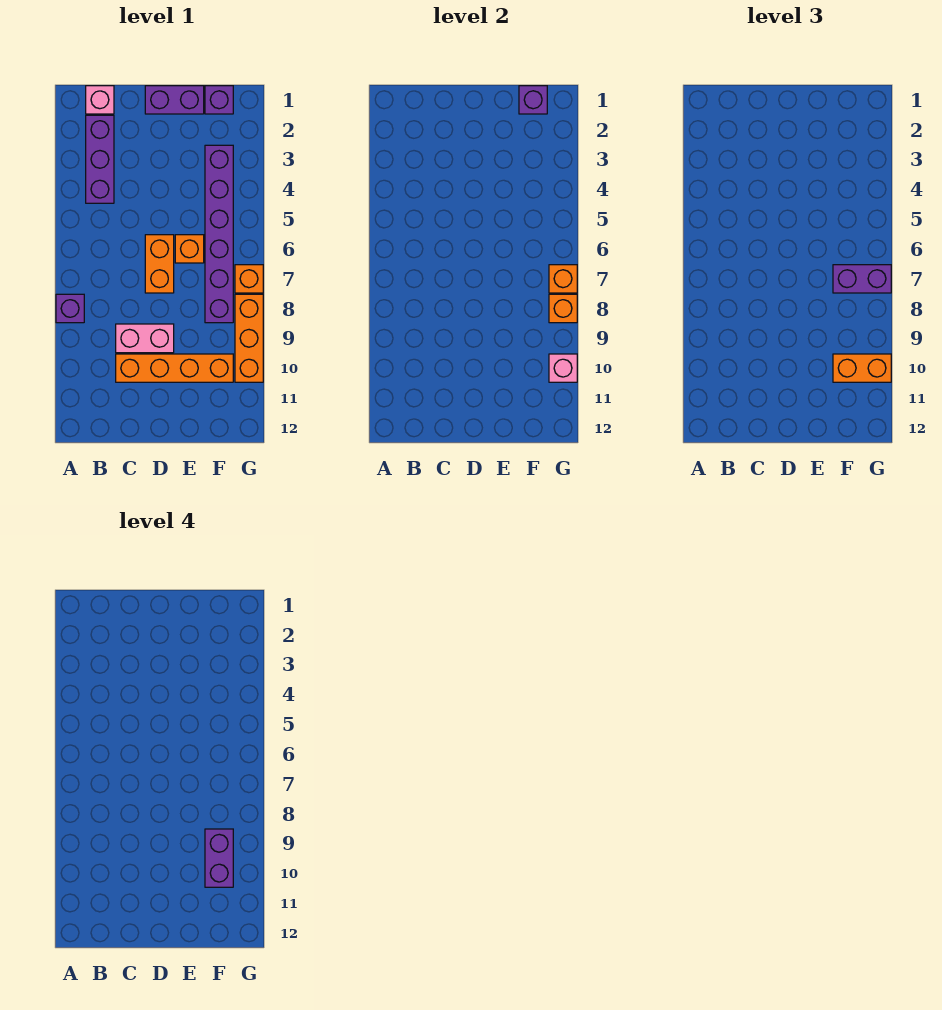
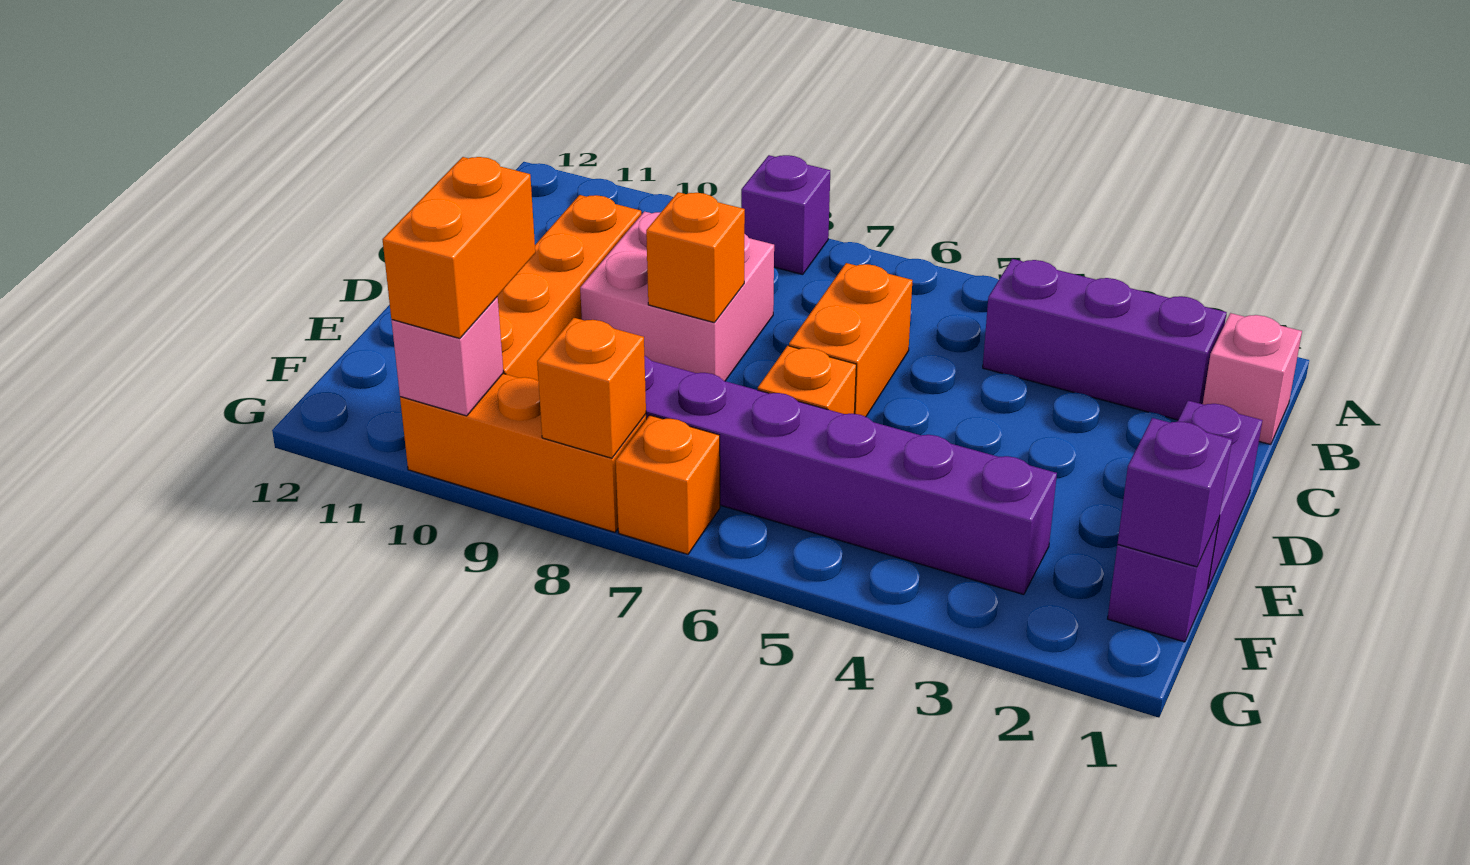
pink 1x2 brick [116,324,174,353] -> pink 2x2 brick [580,212,774,381]
orange 1x2 brick [145,235,174,293] -> orange 1x2 brick turned to [789,263,912,417]
purple 1x2 brick [833,265,891,293] -> none
purple 1x2 brick [205,829,233,887] -> none
orange 1x1 brick [549,265,577,293] -> orange 1x1 brick moved to [646,192,745,323]

